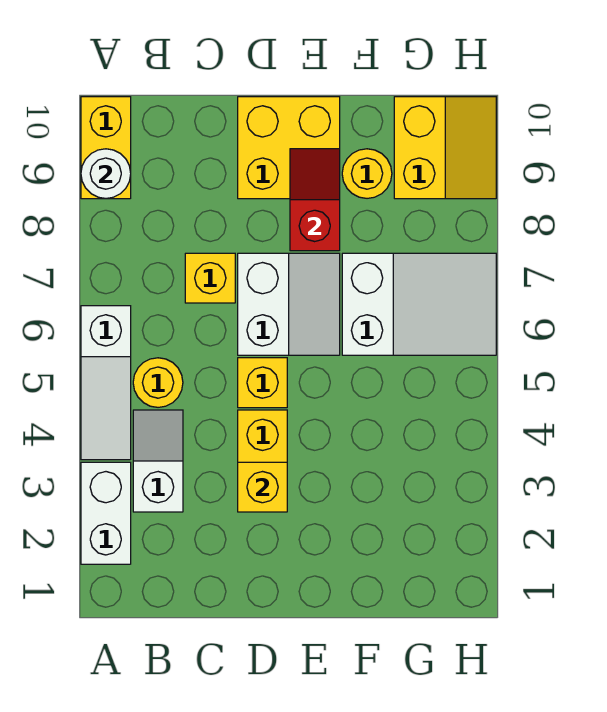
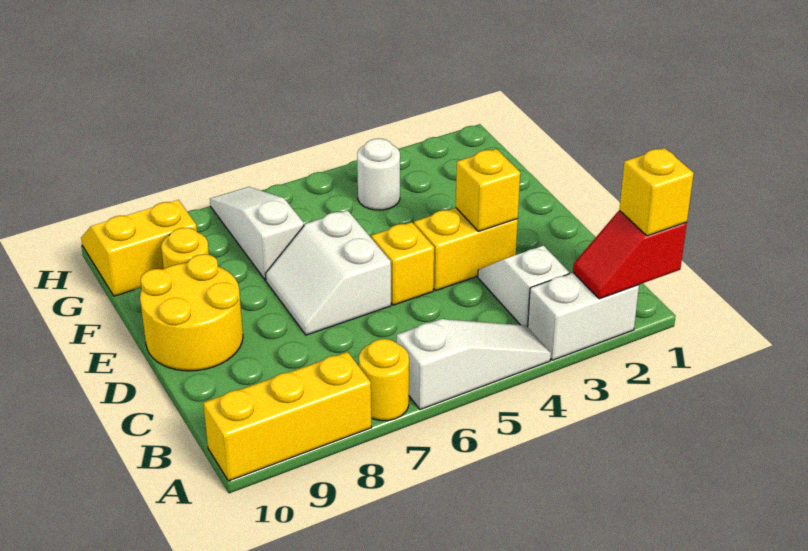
yellow 1x2 brick [81,97,131,199] -> yellow 1x3 brick [203,352,372,481]
white 1x1 round brick [81,149,131,199] -> white 1x1 round brick moved to [357,139,400,210]
white 1x2 slope [133,410,183,512] -> white 1x2 slope turned to [478,246,569,327]
yellow 1x1 round brick [133,358,183,407] -> yellow 1x1 round brick moved to [359,339,409,421]
yellow 1x1 brick [185,253,235,303] -> yellow 1x1 brick moved to [619,148,694,236]
white 2x2 slope [238,253,340,355] -> white 2x2 slope turned to [266,210,391,335]
yellow 2x2 brick [238,97,340,199] -> yellow 2x2 round brick [140,254,243,371]
red 1x2 slope [290,149,340,251] -> red 1x2 slope moved to [573,211,687,299]
white 2x3 slope [342,253,496,355] -> white 1x3 slope [210,187,304,280]

